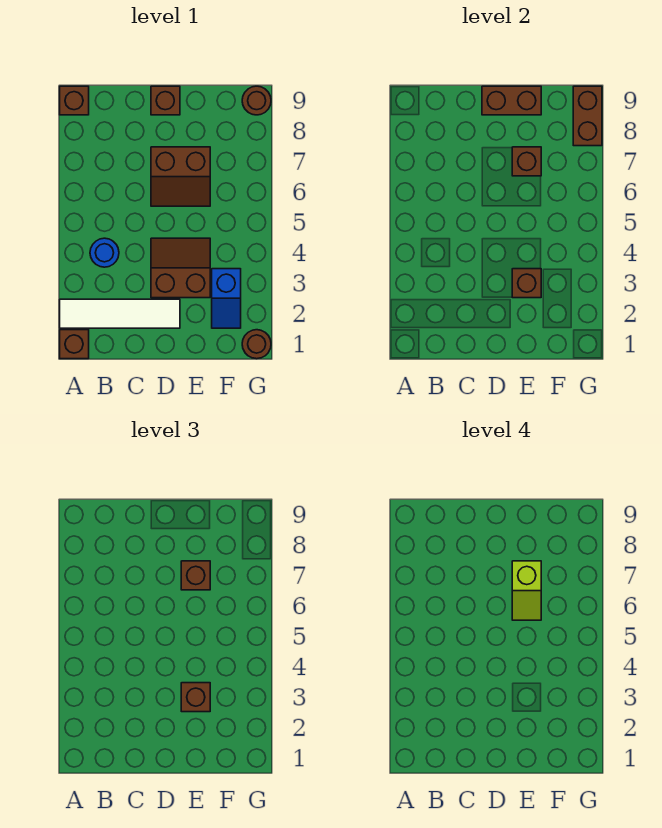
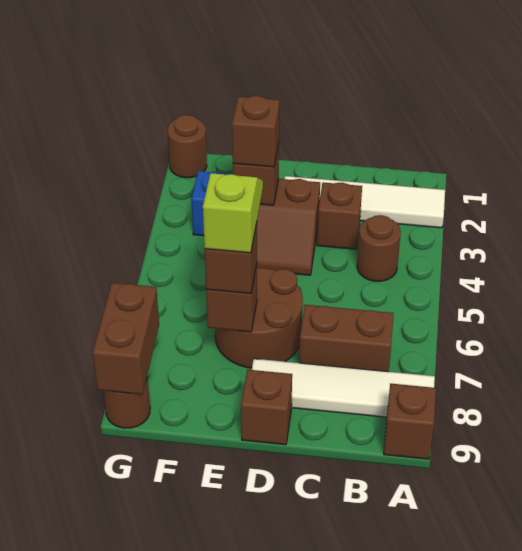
brown 1x1 brick [60,330,89,359] -> brown 1x1 brick moved to [317,183,362,249]
none -> white 1x4 tile [252,359,435,417]
blue 1x1 round brick [90,238,119,267] -> brown 1x1 round brick [357,215,401,281]
brown 2x2 slope [151,147,210,206] -> brown 2x2 round brick [215,268,303,368]
brown 1x2 brick [482,86,541,115] -> brown 1x2 brick moved to [299,305,394,372]

